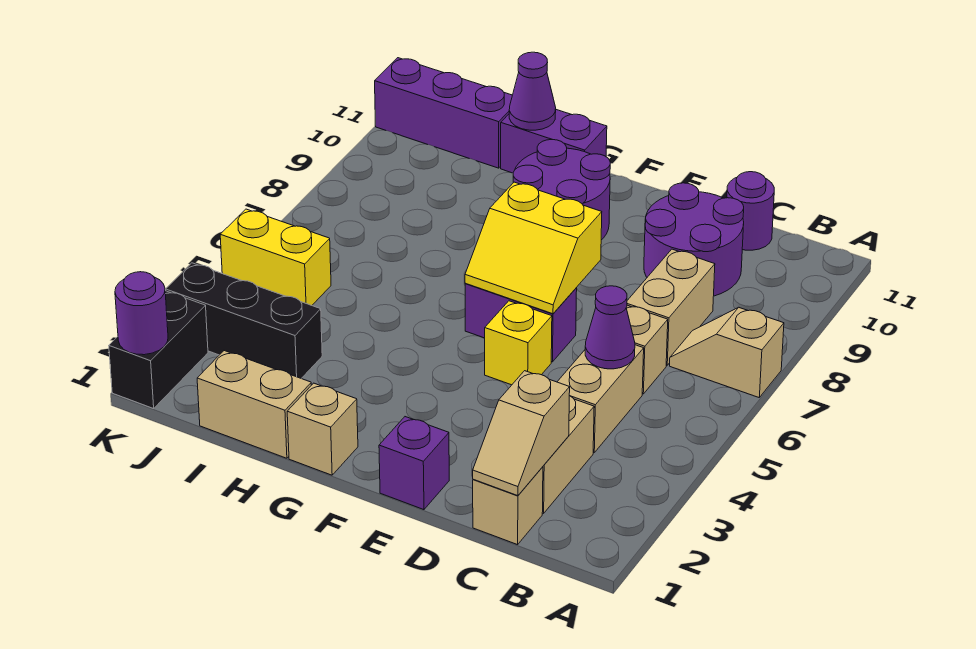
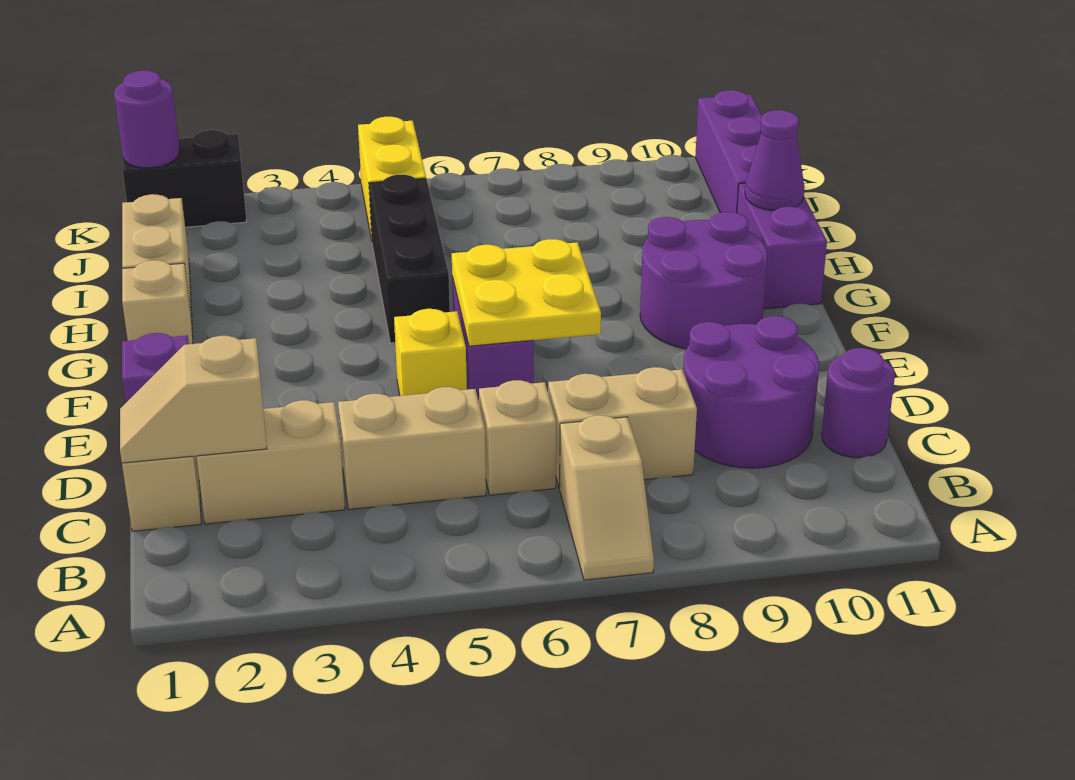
tan 1x2 slope [670,308,784,397] -> tan 1x2 slope turned to [560,415,654,580]
purple 1x1 cone [585,286,635,369] -> none
yellow 2x2 slope [465,182,602,314] -> yellow 2x2 plate [452,239,601,346]
black 1x3 brick [165,263,322,378] -> black 1x3 brick moved to [369,175,450,343]

